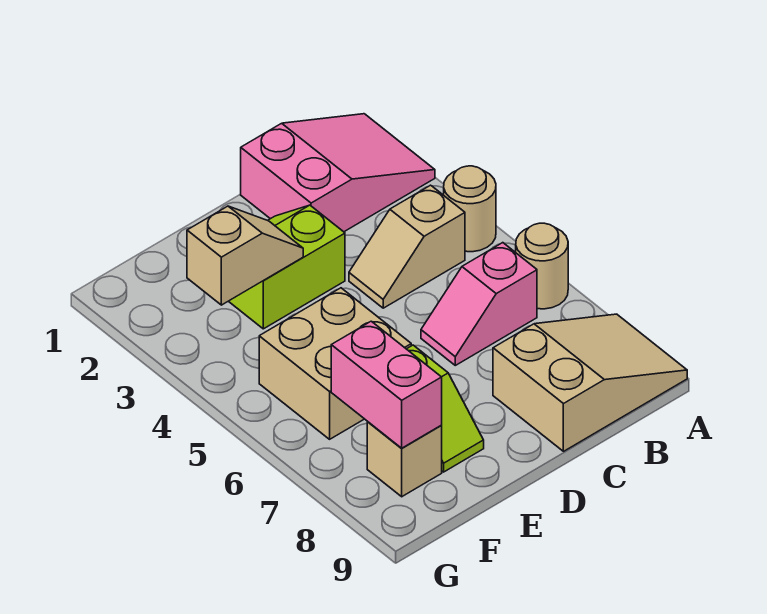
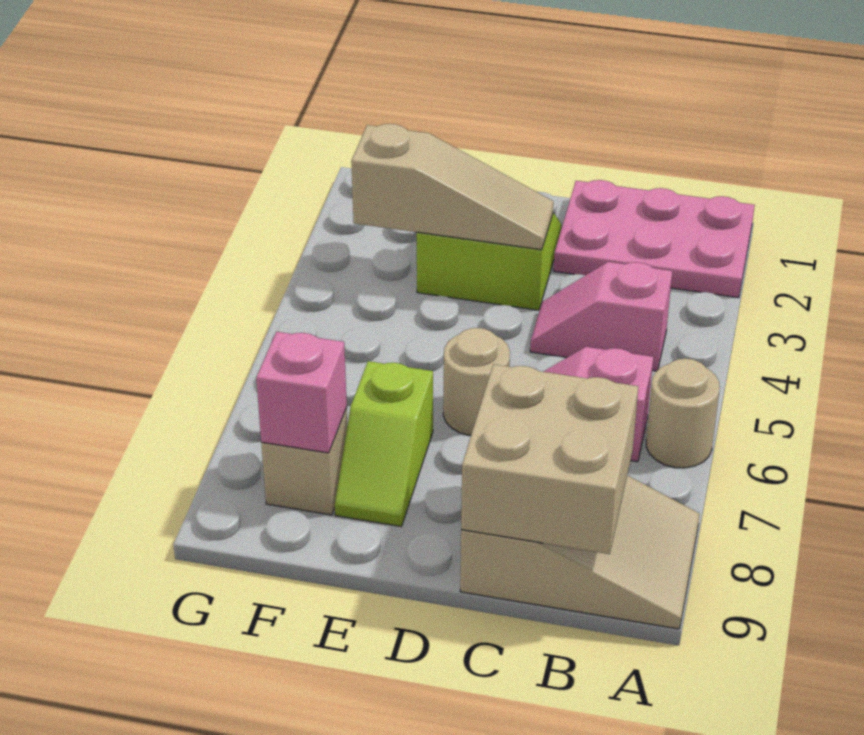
pink 2x3 slope [241,114,435,232] -> pink 2x3 plate [554,180,755,298]
tan 1x1 round brick [444,166,496,252] -> tan 1x1 round brick moved to [443,328,510,435]
tan 1x2 slope [349,185,465,308] -> pink 1x2 slope [530,262,672,371]
tan 1x2 slope [187,206,303,305] -> tan 1x3 slope [351,124,554,250]
tan 2x2 brick [259,288,411,439] -> tan 2x2 brick moved to [461,364,639,554]
pink 1x2 brick [331,321,442,448] -> pink 1x1 brick [256,332,347,453]

